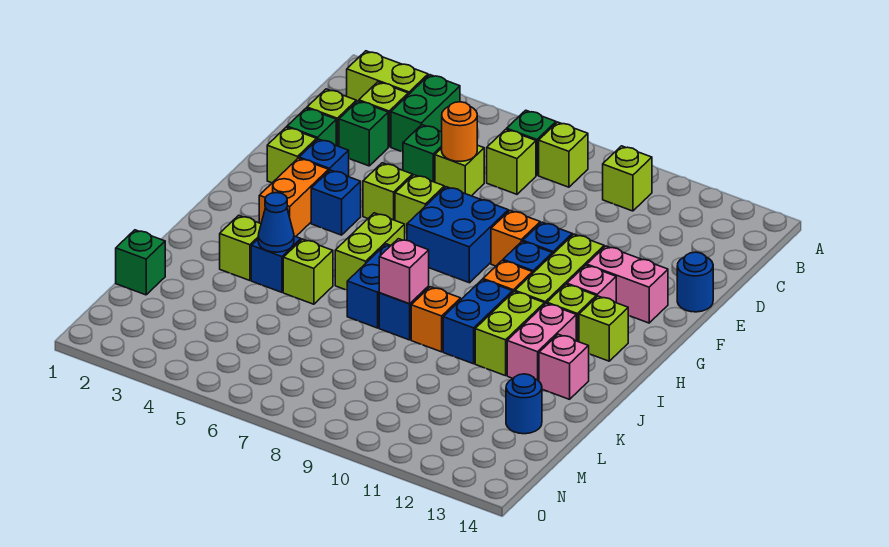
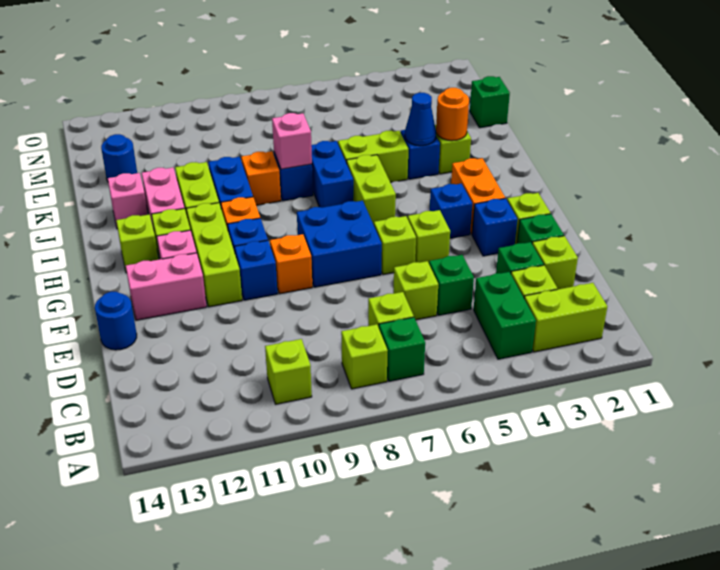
orange 1x1 round brick [442,102,477,161] -> orange 1x1 round brick moved to [436,88,469,141]
lime 1x1 brick [283,239,333,304] -> lime 1x2 brick [338,131,408,183]

